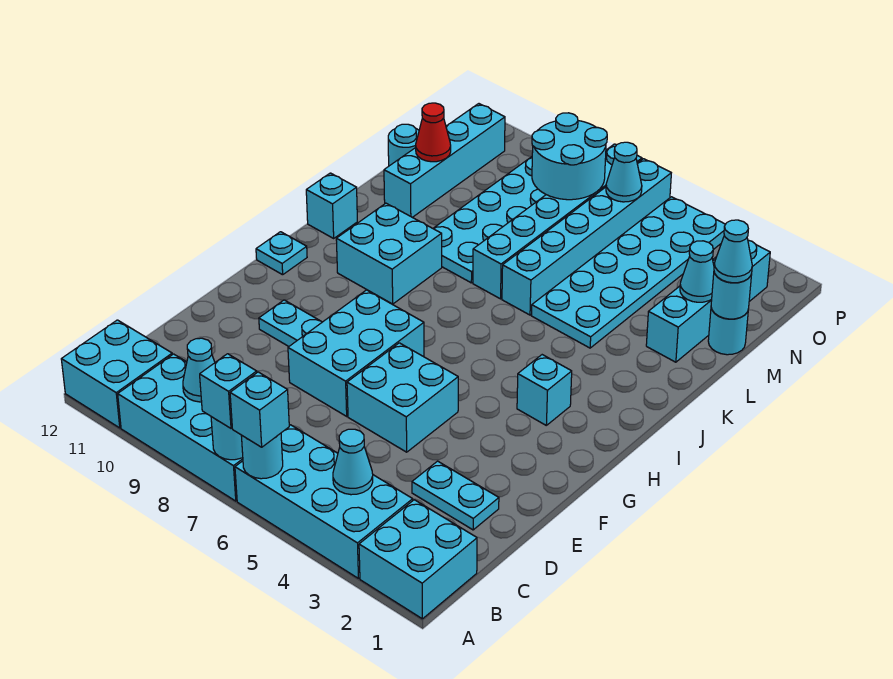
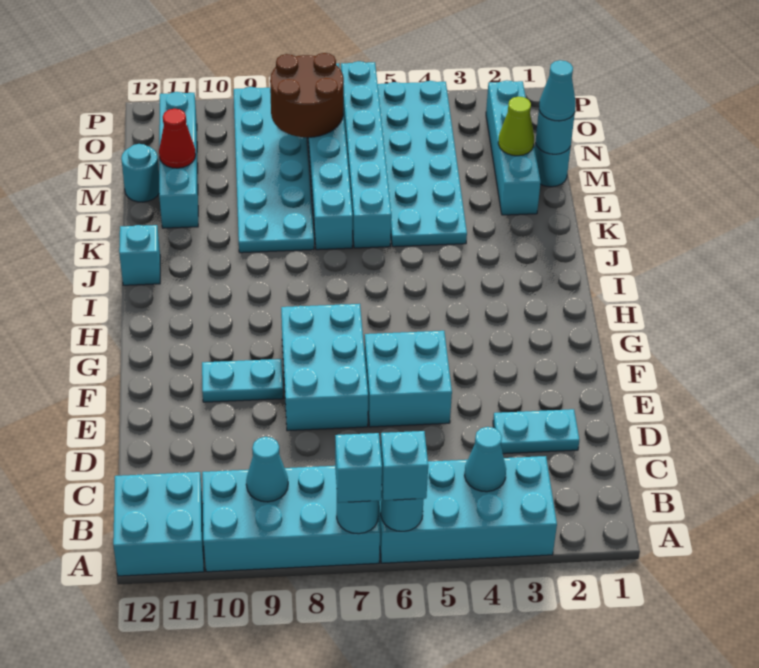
cyan 2x2 brick [359,500,477,619] -> none
cyan 1x1 brick [517,355,572,425] -> none
cyan 1x1 plate [256,232,307,275] -> none
cyan 2x2 brick [336,203,442,304] -> none
cyan 1x1 cone [680,241,714,302] -> lime 1x1 cone [498,97,534,156]
cyan 2x2 round brick [532,113,607,200] -> brown 2x2 round brick [270,53,344,137]
cyan 1x1 cone [606,142,642,202] -> none

